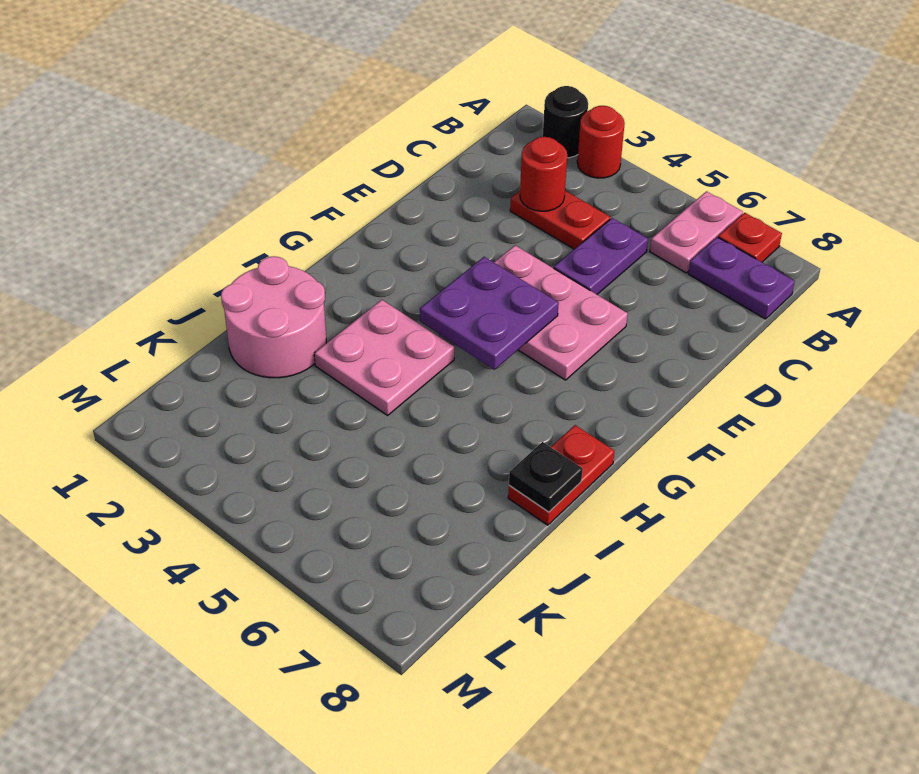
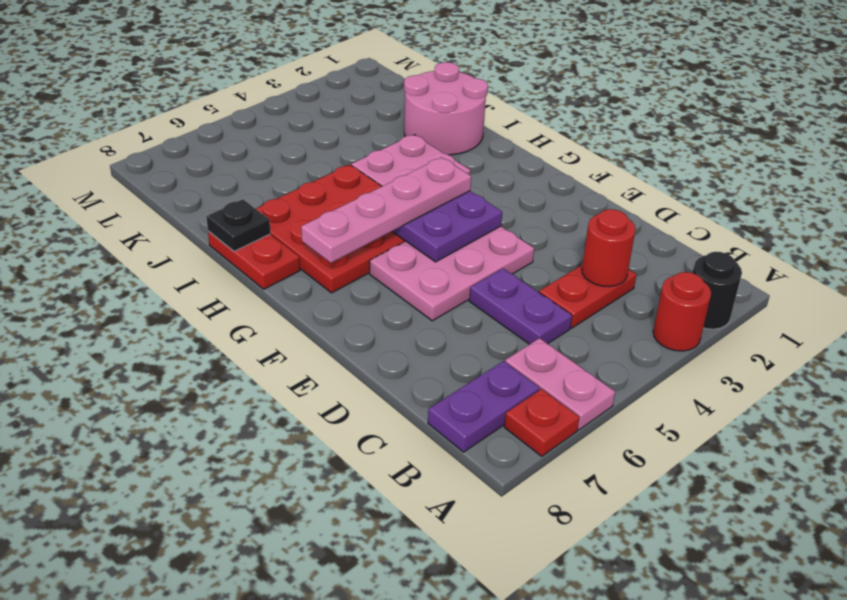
none -> pink 1x4 plate [301,157,471,263]
none -> red 3x3 plate [256,165,405,293]

